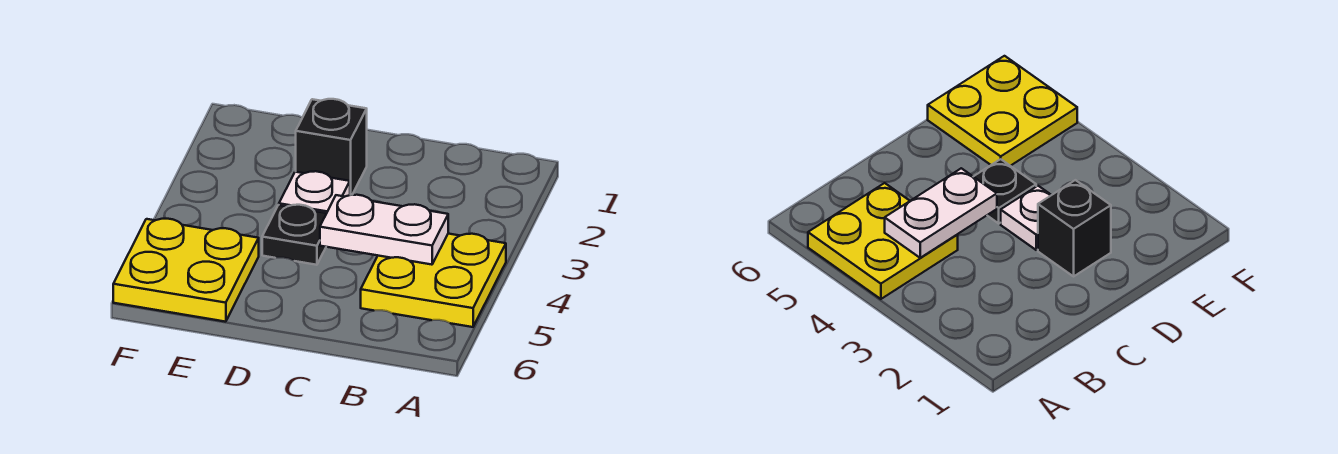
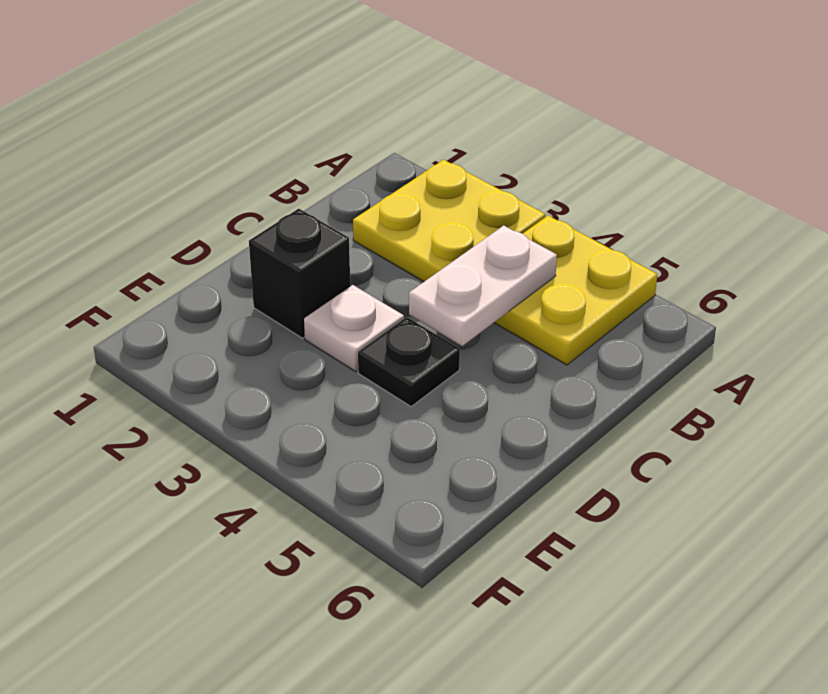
yellow 2x2 plate [113,219,259,322] -> yellow 2x2 plate moved to [353,160,545,282]

